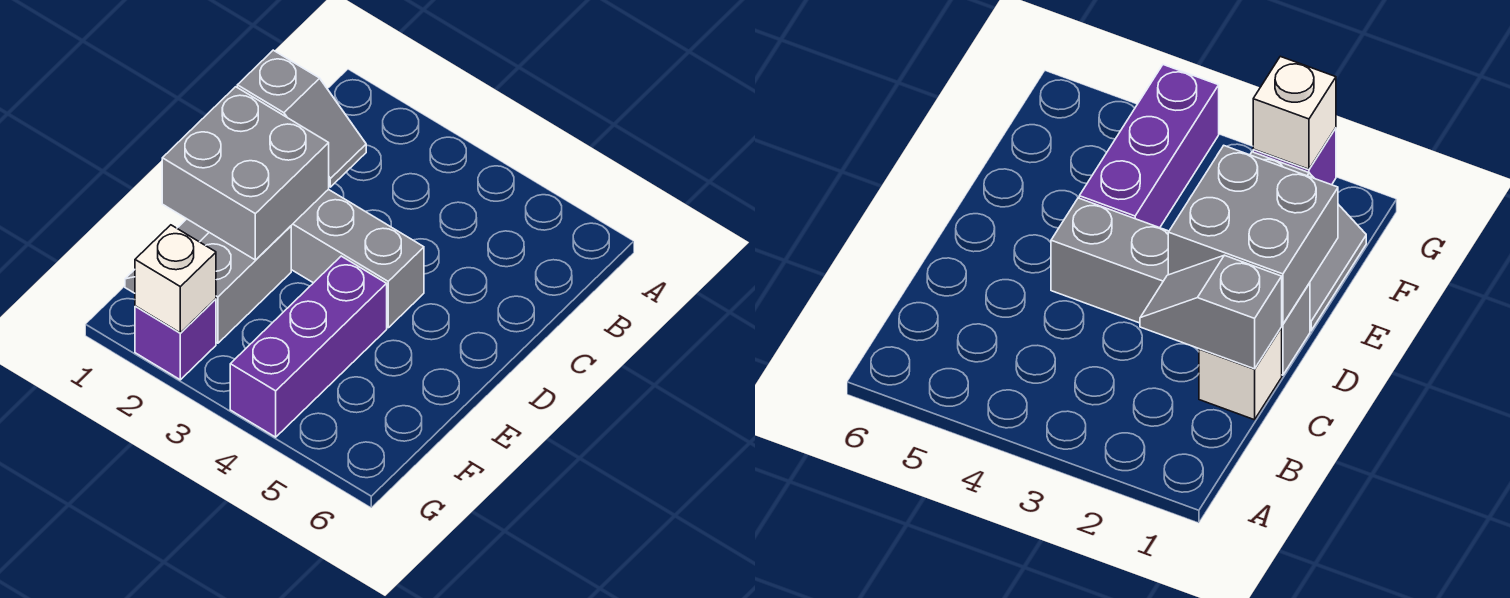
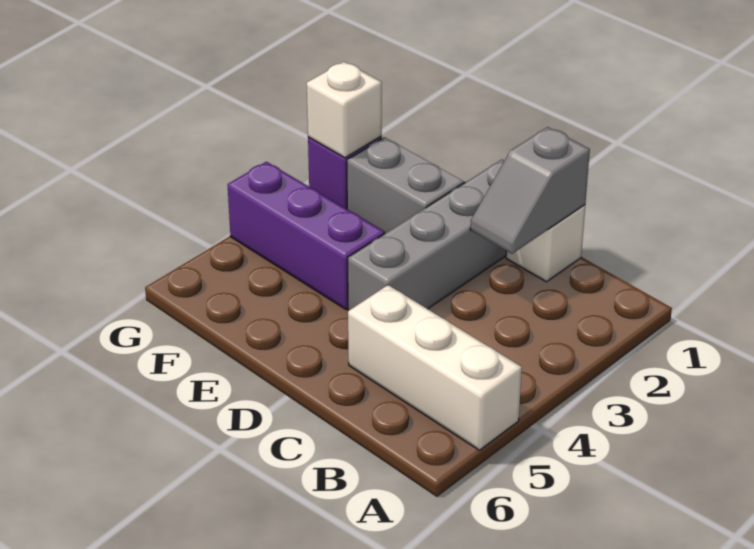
none -> white 1x3 brick [348,285,522,450]
grey 2x2 brick [162,87,329,260] -> none

